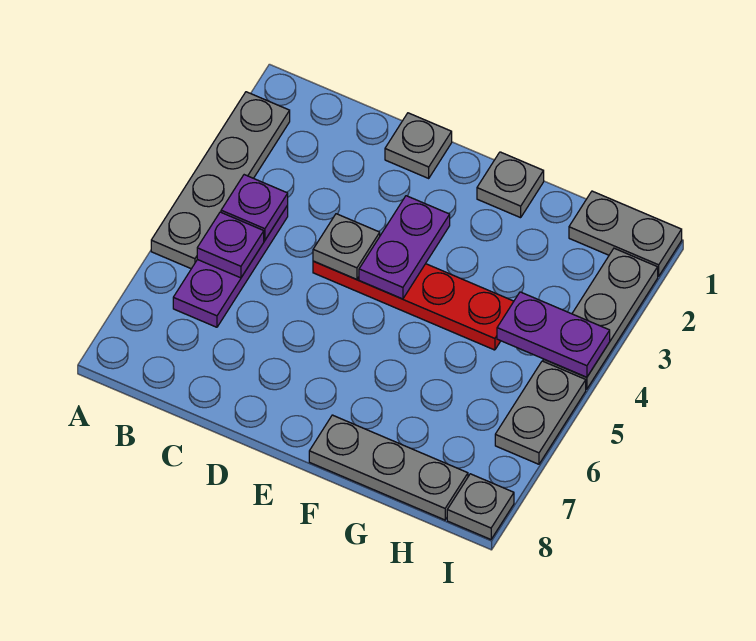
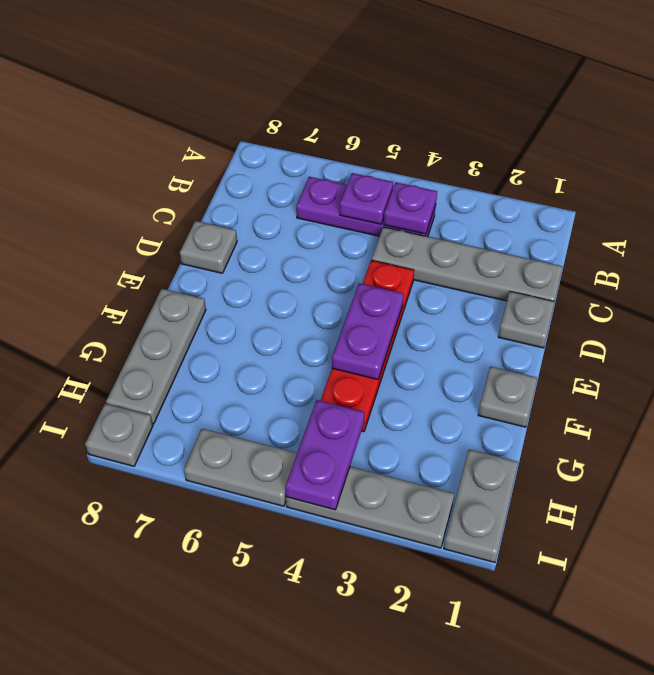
grey 1x4 plate [151,92,290,269] -> grey 1x4 plate moved to [372,227,563,301]
grey 1x1 plate [313,214,380,279] -> grey 1x1 plate moved to [180,221,237,273]
purple 1x2 plate [359,196,450,299] -> purple 1x2 plate turned to [332,283,404,379]

